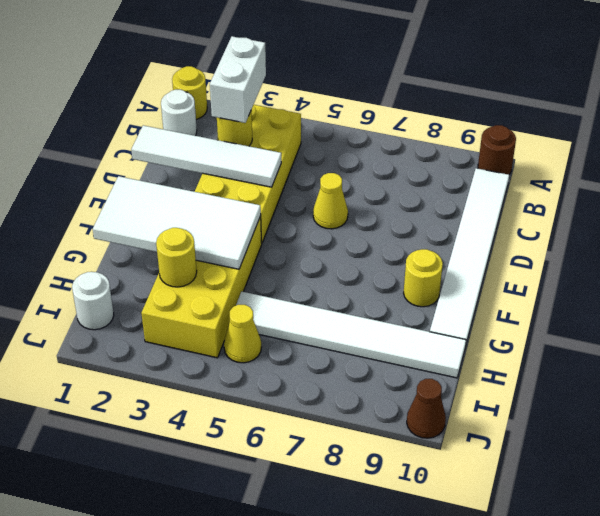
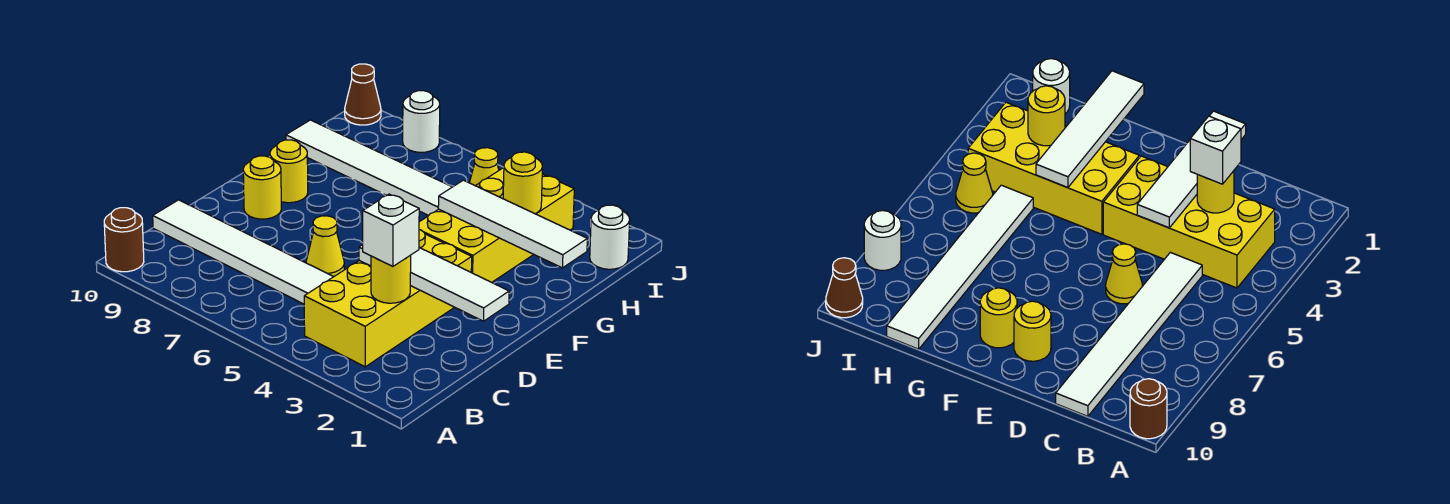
yellow 1x1 round brick [172,66,207,119] -> yellow 1x1 round brick moved to [243,156,281,219]
white 1x1 round brick [161,90,197,136] -> white 1x1 round brick moved to [403,91,440,152]
white 1x2 brick [210,36,266,123] -> white 1x1 brick [363,194,419,266]
white 1x6 tile [430,168,509,347] -> white 1x6 tile turned to [153,200,333,304]
white 2x4 tile [93,176,261,269] -> white 1x4 tile [438,180,587,268]

